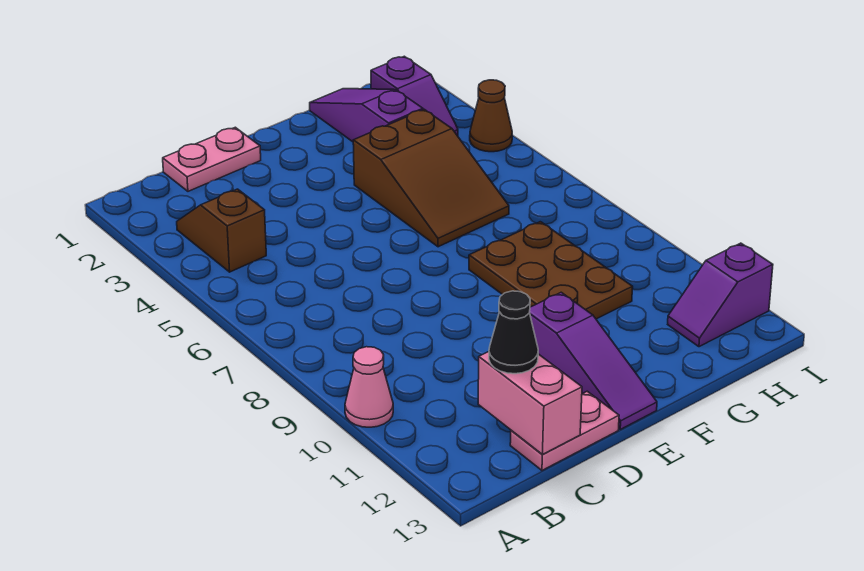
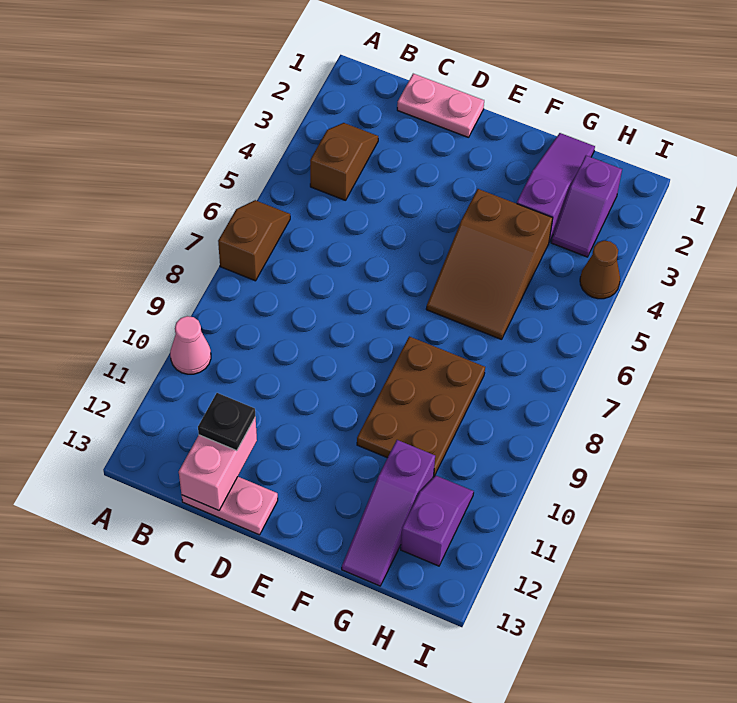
none -> brown 1x2 slope [218,200,290,281]
black 1x1 cone [489,291,538,374] -> black 1x1 plate [198,393,255,451]
purple 1x3 slope [529,292,657,429] -> purple 1x3 slope moved to [342,440,435,586]
purple 1x2 slope [668,243,773,347] -> purple 1x2 slope turned to [401,475,474,566]

